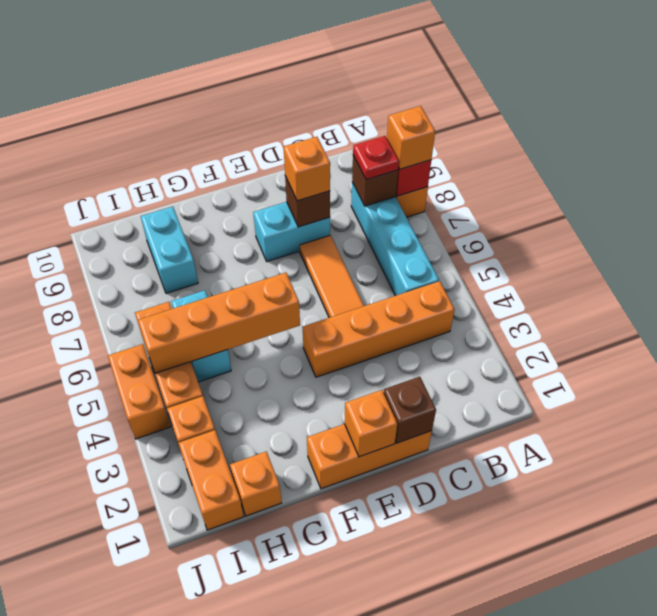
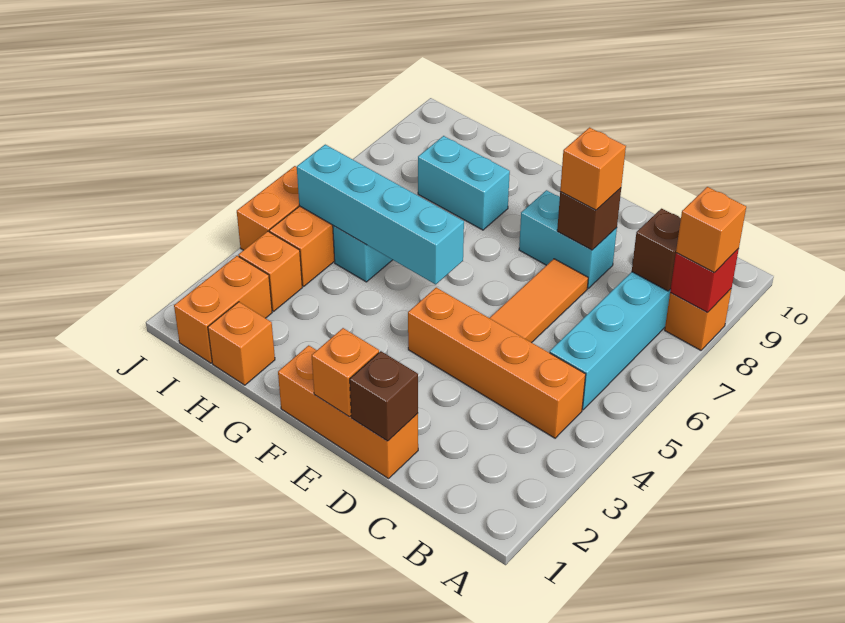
red 1x1 plate [353,136,399,180] -> none
orange 1x4 brick [138,273,300,373] -> cyan 1x4 brick [297,145,464,284]
cyan 1x2 brick [141,207,198,293] -> cyan 1x2 brick turned to [418,136,510,230]

